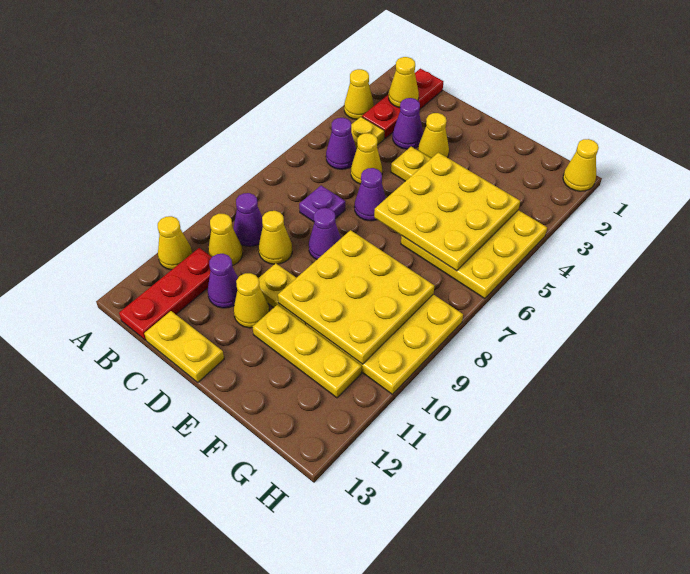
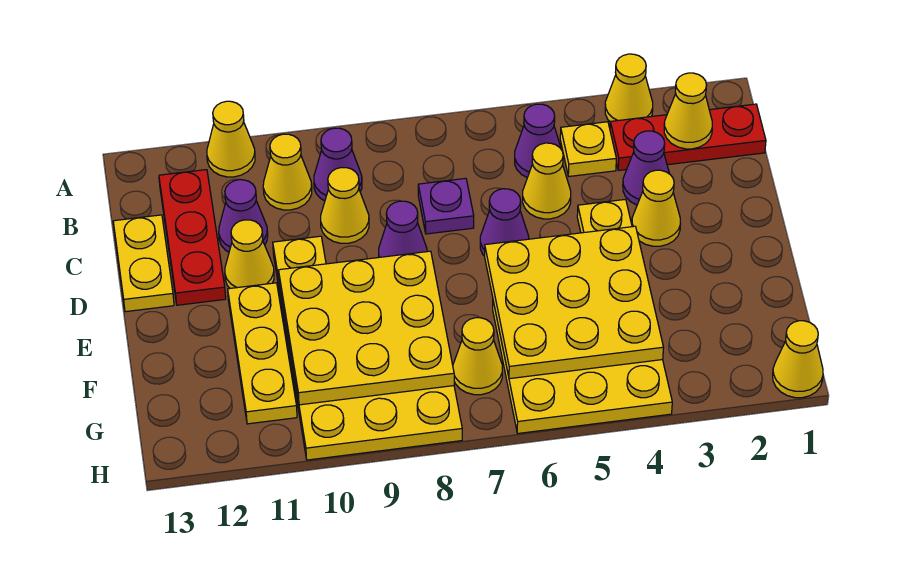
red 1x3 plate [119,248,212,340] -> red 1x3 plate turned to [159,170,226,305]
none -> yellow 1x1 cone [453,318,502,395]

